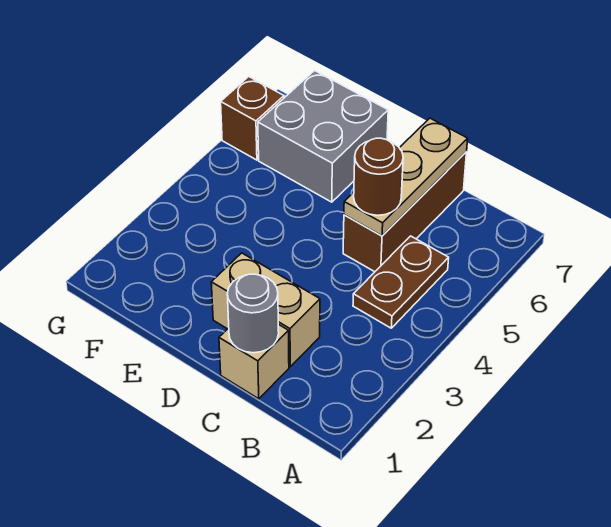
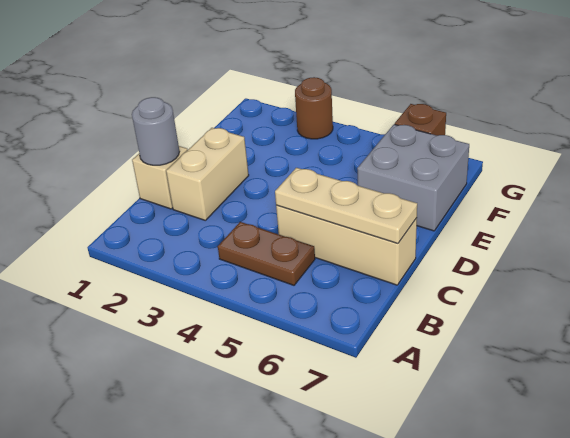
brown 1x3 brick [343,152,467,272] -> tan 1x3 brick [276,205,417,285]
brown 1x1 round brick [354,138,403,215] -> brown 1x1 round brick moved to [295,77,333,139]

